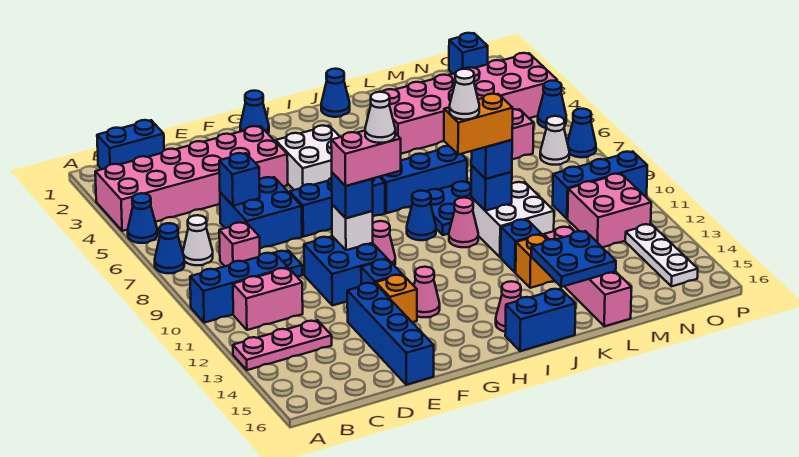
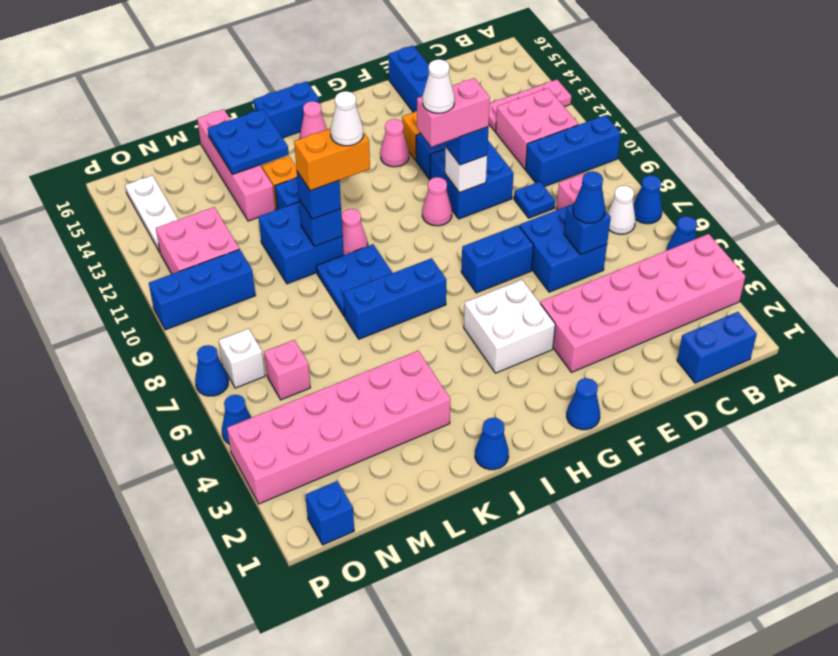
pink 1x2 brick [233,268,303,330] -> pink 2x2 brick [496,88,578,169]
blue 1x3 brick [290,177,385,237] -> blue 1x2 brick [461,225,534,293]
blue 1x1 cone [407,191,436,240] -> blue 1x1 cone moved to [573,171,605,223]
white 2x2 brick [471,182,554,257] -> blue 2x2 brick [258,202,344,284]
white 1x1 cone [540,116,569,165] -> white 1x1 brick [219,328,265,388]

